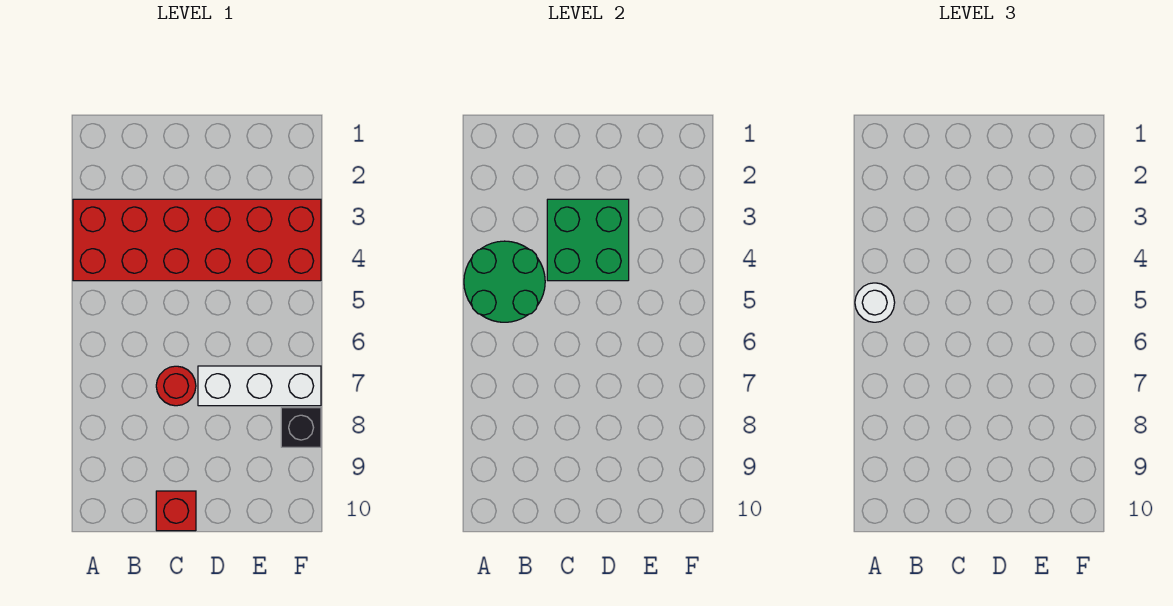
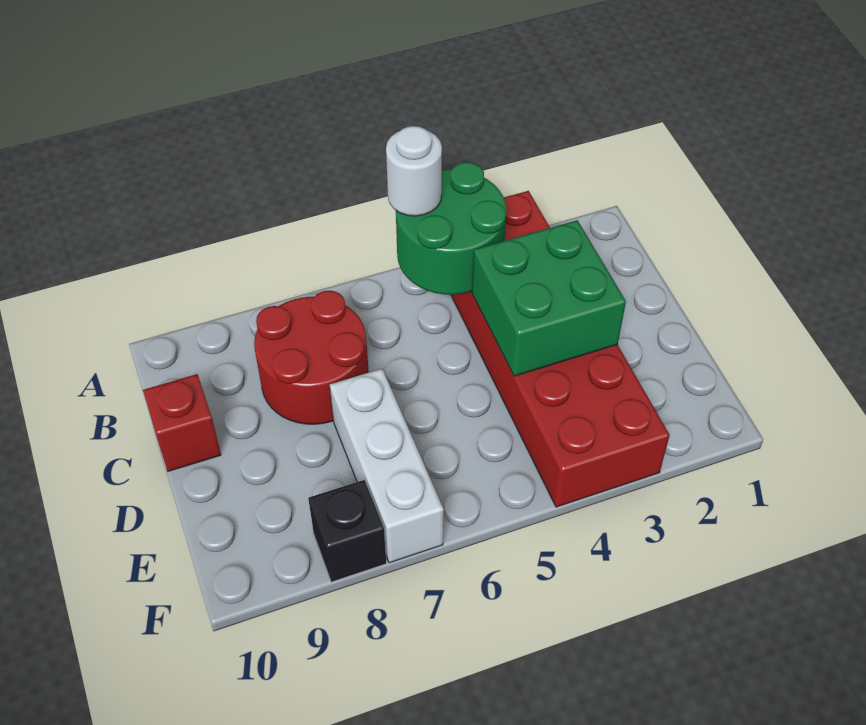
red 1x1 round brick [156,366,196,406] -> red 2x2 round brick [254,291,369,424]

